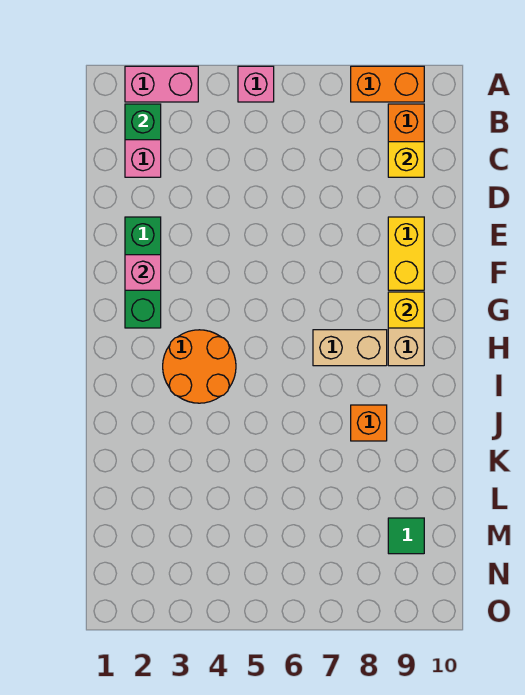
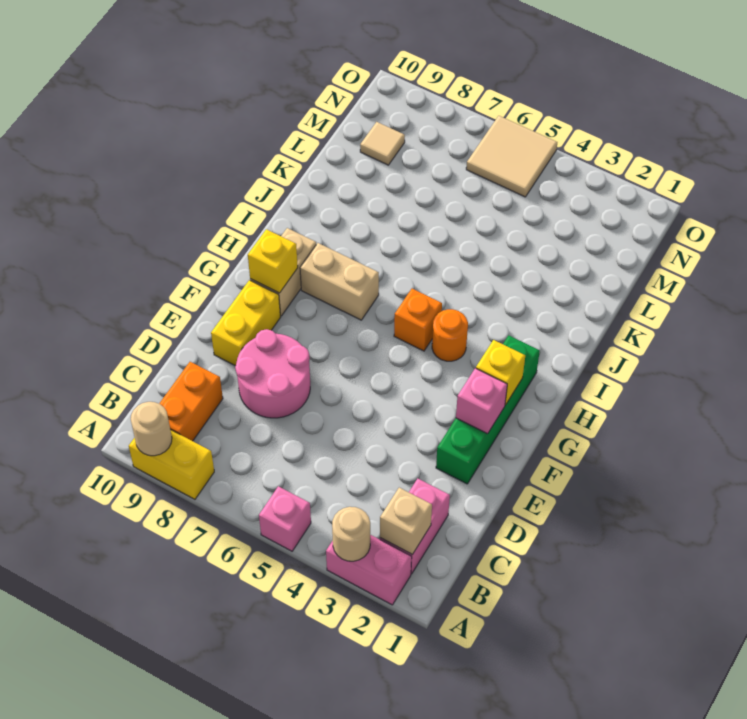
none -> tan 1x1 round brick [332,507,370,561]
orange 1x2 brick [351,66,424,102] -> yellow 1x2 brick [129,430,214,499]
none -> tan 1x1 round brick [131,402,172,456]
green 1x1 brick [125,104,161,140] -> tan 1x1 brick [380,488,432,555]
yellow 1x1 brick [388,142,424,177] -> yellow 1x1 brick moved to [476,340,525,405]
none -> pink 2x2 round brick [235,329,310,418]
green 1x3 brick [125,217,161,328] -> green 1x4 brick [436,335,540,484]
orange 2x2 round brick [163,330,236,403] -> orange 1x1 round brick [432,309,468,361]
orange 1x1 brick [351,405,387,441] -> orange 1x1 brick moved to [394,289,442,351]
green 1x1 tile [388,518,424,554] -> tan 1x1 tile [360,122,405,165]
none -> tan 2x2 tile [466,116,557,197]

